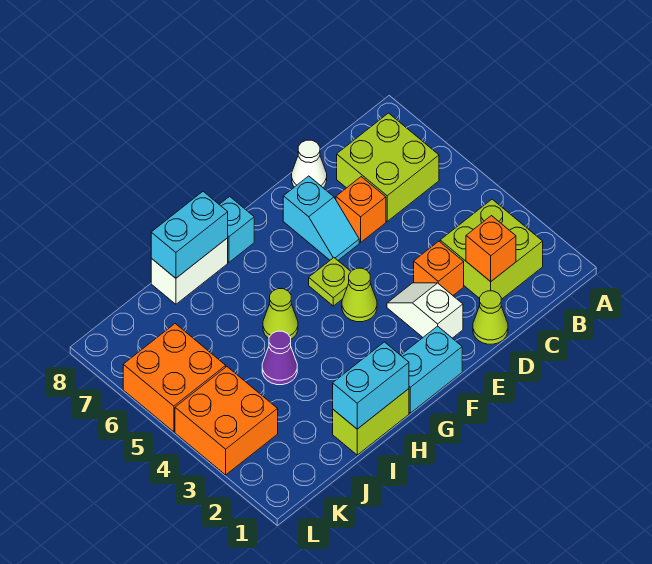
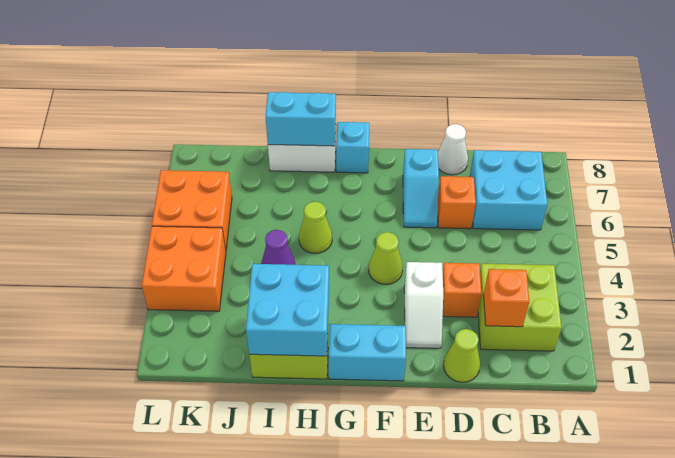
lime 2x2 brick [337,113,439,221] -> cyan 2x2 brick [470,150,547,230]
white 1x2 slope [387,283,463,338] -> white 1x2 slope turned to [404,262,443,348]
lime 1x1 plate [309,258,351,306] -> none
cyan 1x2 brick [333,342,409,429] -> cyan 2x2 brick [246,264,329,356]

